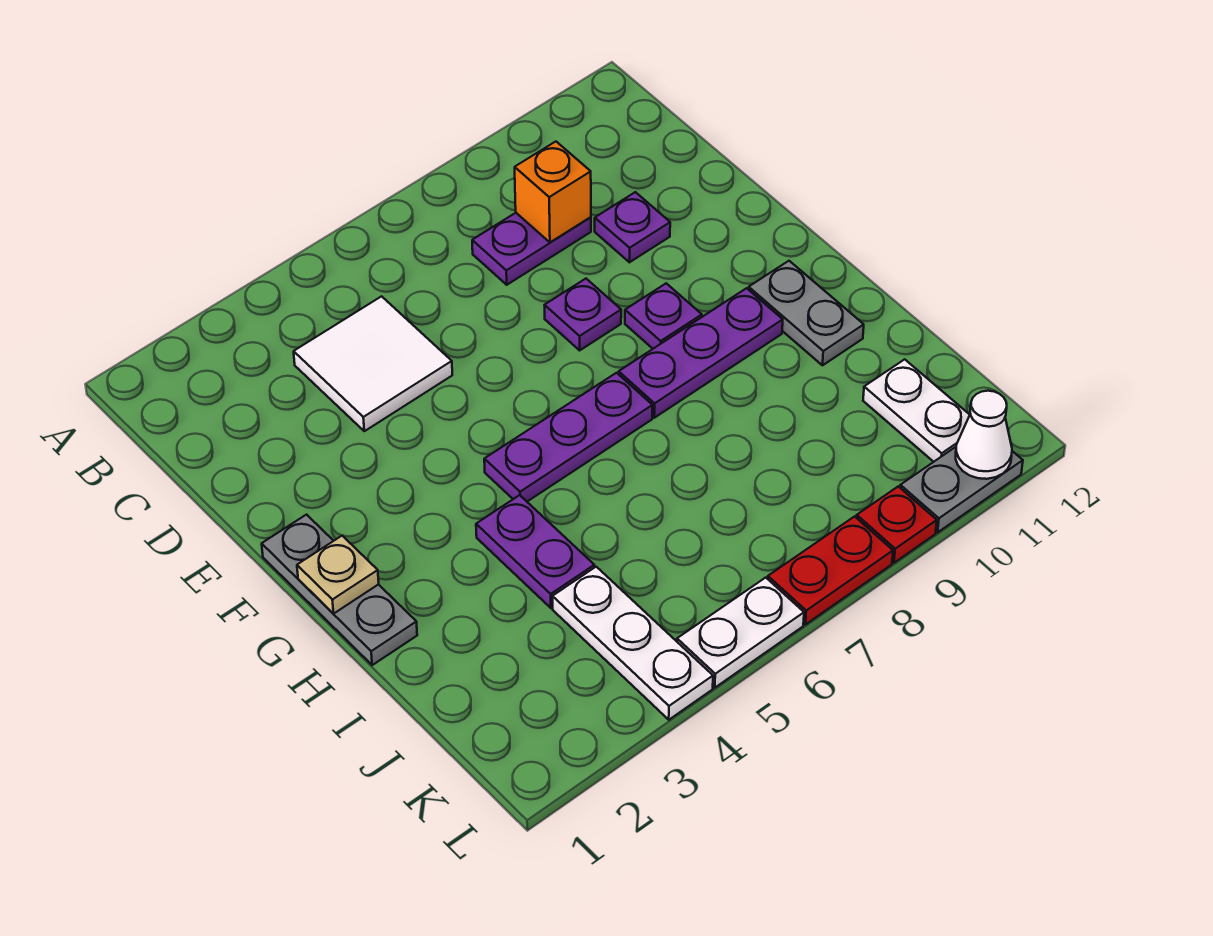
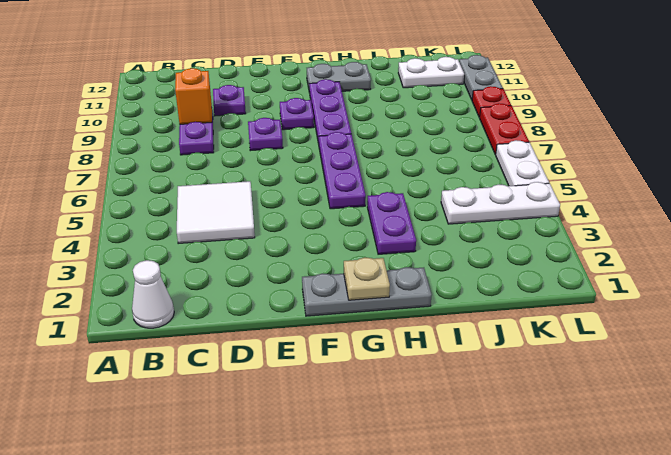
purple 1x2 plate [476,495,594,608] -> purple 1x2 plate turned to [367,192,416,254]
white 1x1 cone [956,391,1012,479] -> white 1x1 cone moved to [132,260,174,328]

